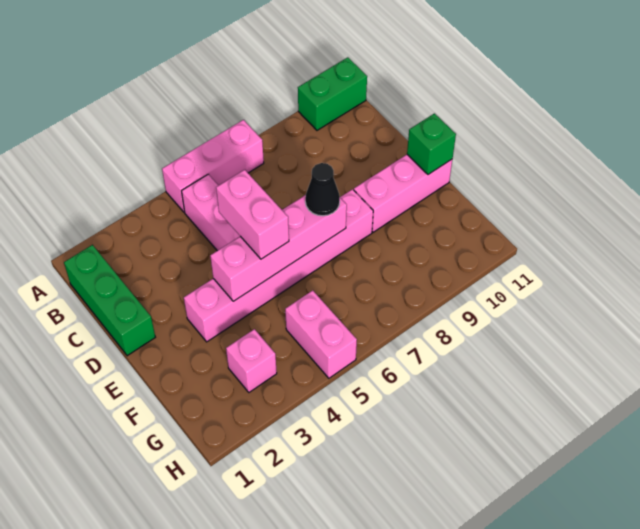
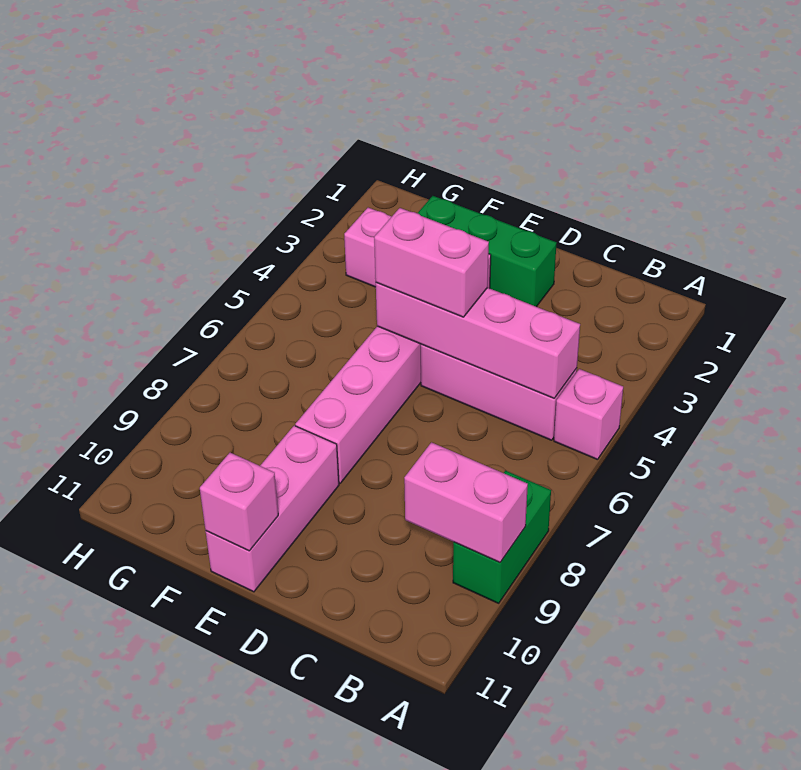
pink 1x3 brick [162,120,264,212] -> pink 1x1 brick [554,369,623,460]
green 1x2 brick [298,57,367,130] -> green 1x2 brick moved to [453,471,551,603]
green 1x3 brick [64,245,155,356] -> green 1x3 brick moved to [418,196,556,307]
pink 1x4 brick [210,195,347,301] -> pink 1x4 brick turned to [376,283,580,398]
black 1x1 cone [305,163,340,216] -> none
green 1x1 brick [407,114,456,175] -> pink 1x1 brick [200,453,278,551]
pink 1x2 brick [285,290,357,378] -> pink 1x2 brick moved to [404,442,528,563]

